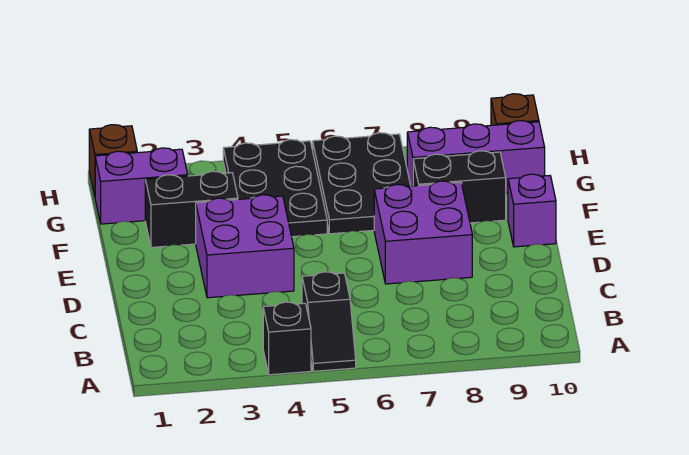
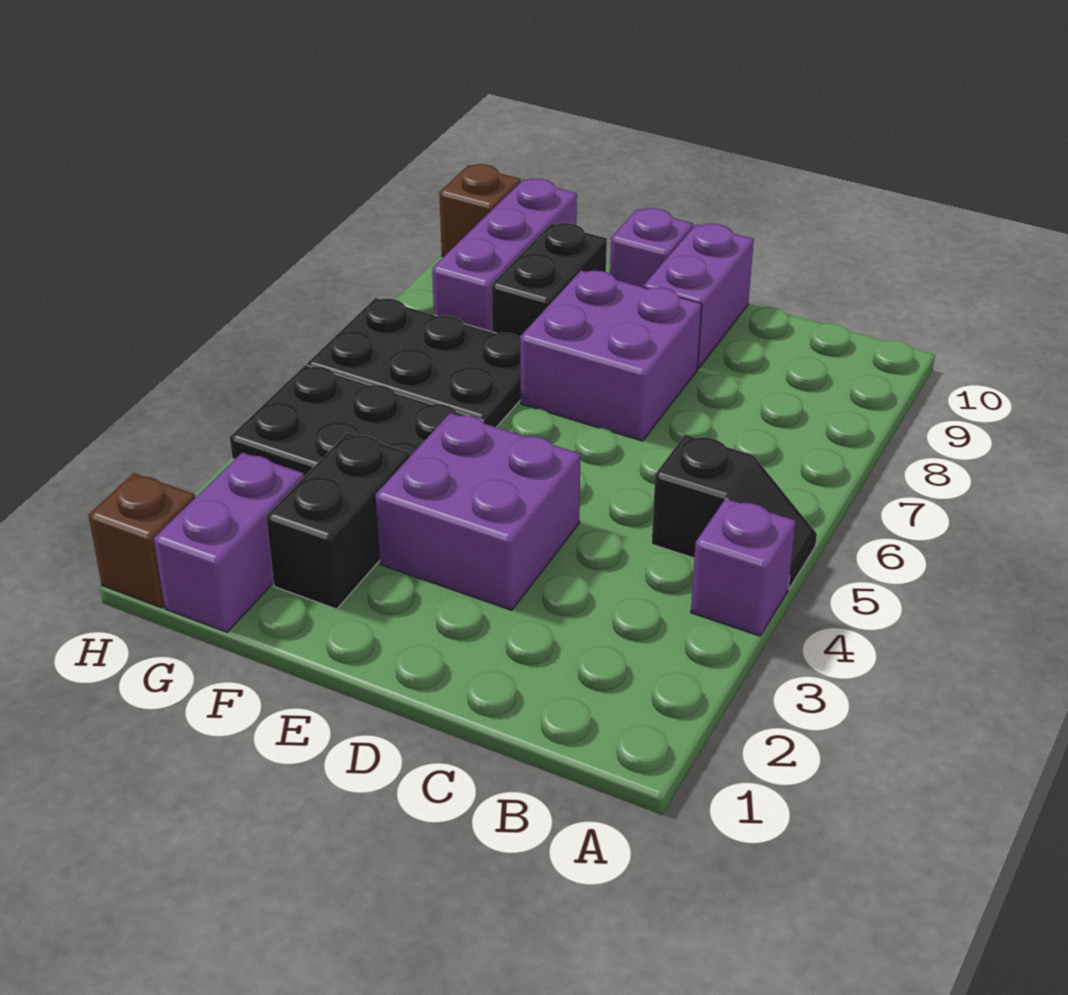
black 1x1 brick [263,302,311,375] -> purple 1x1 brick [691,499,796,636]
none -> purple 1x2 brick [643,224,754,369]

